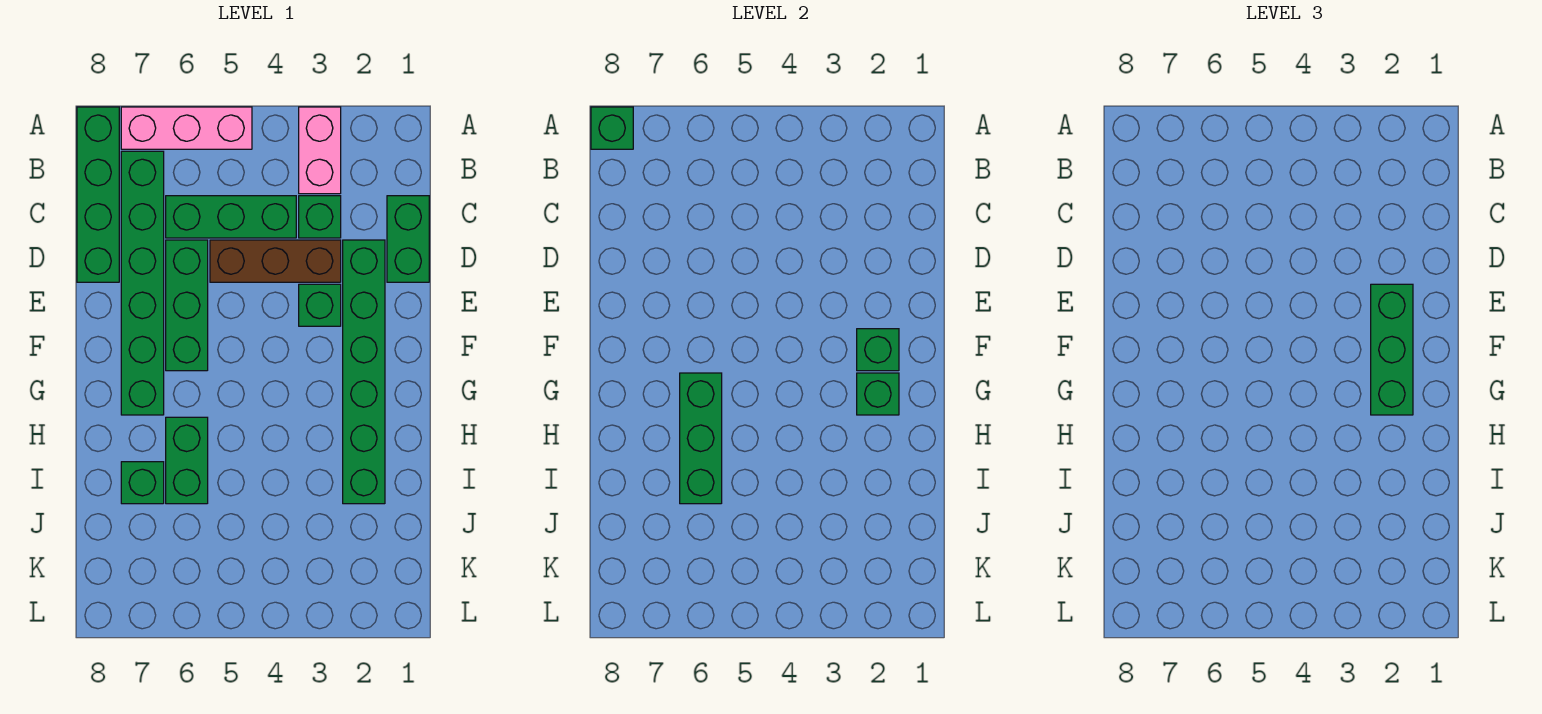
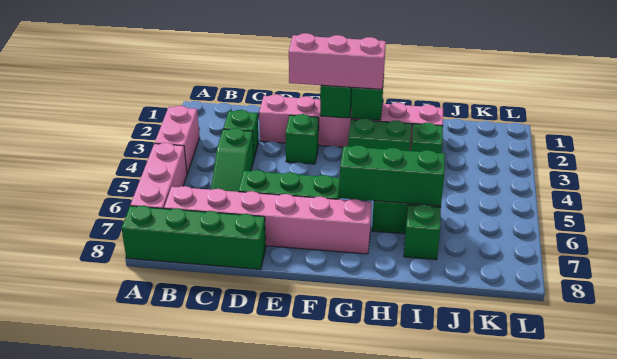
pink 1x2 brick [299,107,341,194] -> pink 1x2 brick turned to [155,106,200,173]
green 1x1 brick [591,107,633,149] -> green 1x1 brick moved to [411,123,443,153]
green 1x6 brick [121,151,164,415] -> pink 1x6 brick [164,186,372,254]
green 1x2 brick [387,196,429,282] -> green 1x2 brick moved to [348,118,412,151]
green 1x3 brick [166,196,296,238] -> green 1x3 slope [211,128,254,192]
green 1x6 brick [343,240,385,504] -> pink 1x6 brick [259,94,443,151]
brown 1x3 brick [210,240,341,282] -> none
green 1x3 brick [1371,284,1413,415] -> pink 1x3 brick [289,33,386,89]

